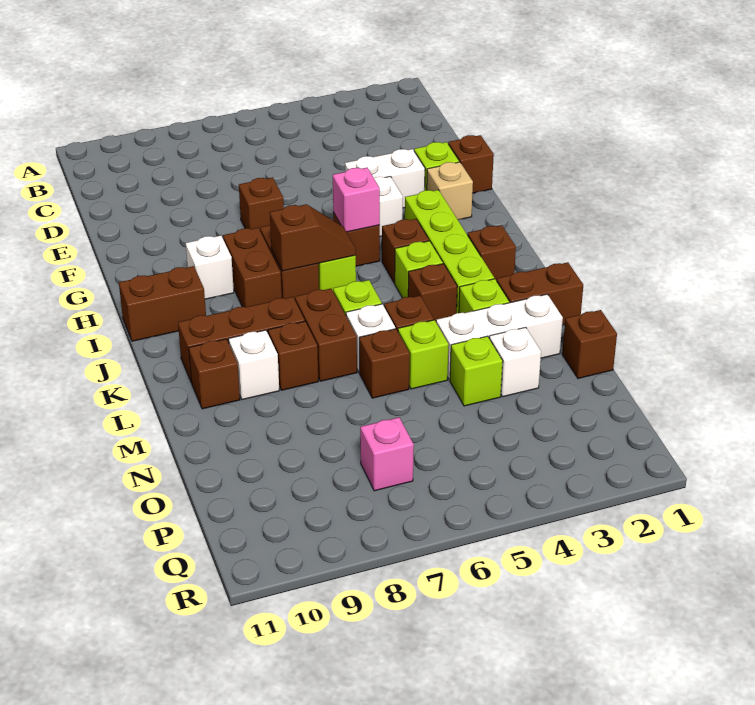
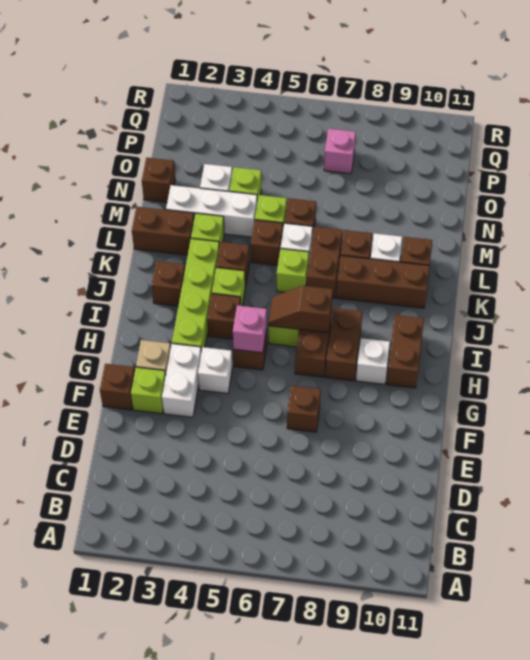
white 1x2 brick [345,149,425,208] -> white 1x2 brick turned to [162,344,202,417]
brown 1x2 brick [119,266,206,341] -> brown 1x2 brick turned to [387,315,424,388]

